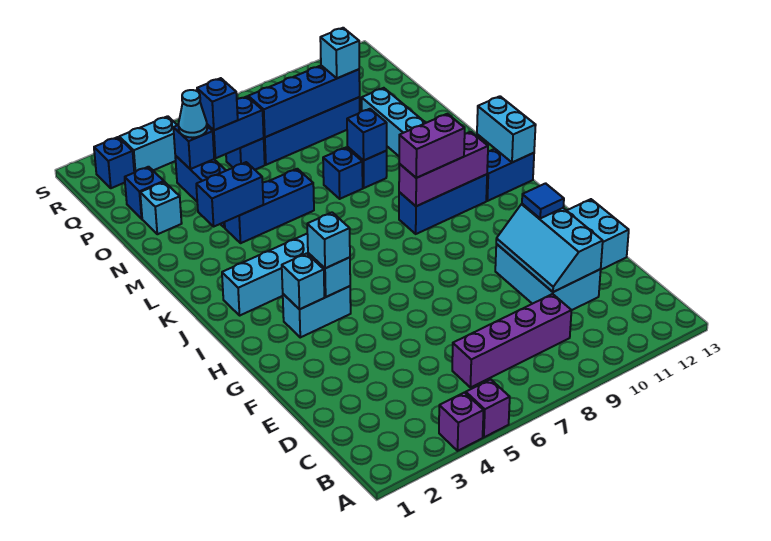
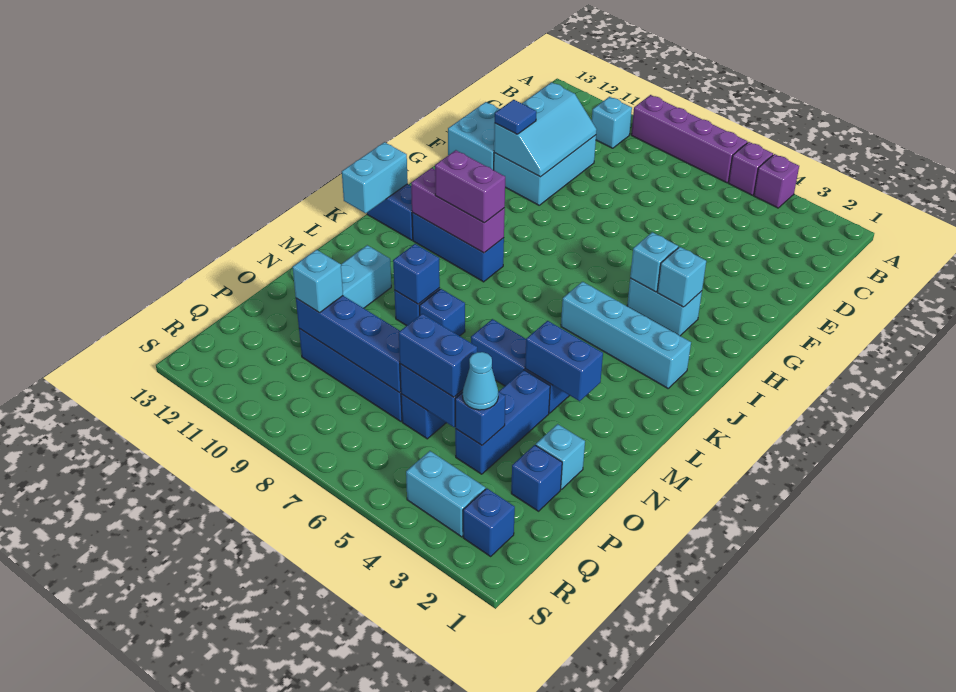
purple 1x4 brick [452,294,572,387] -> purple 1x4 brick moved to [631,95,747,183]
cyan 1x1 brick [307,213,350,268] -> cyan 1x1 brick moved to [592,97,632,148]
blue 1x1 brick [197,78,238,130] -> blue 1x2 brick [399,314,477,397]

